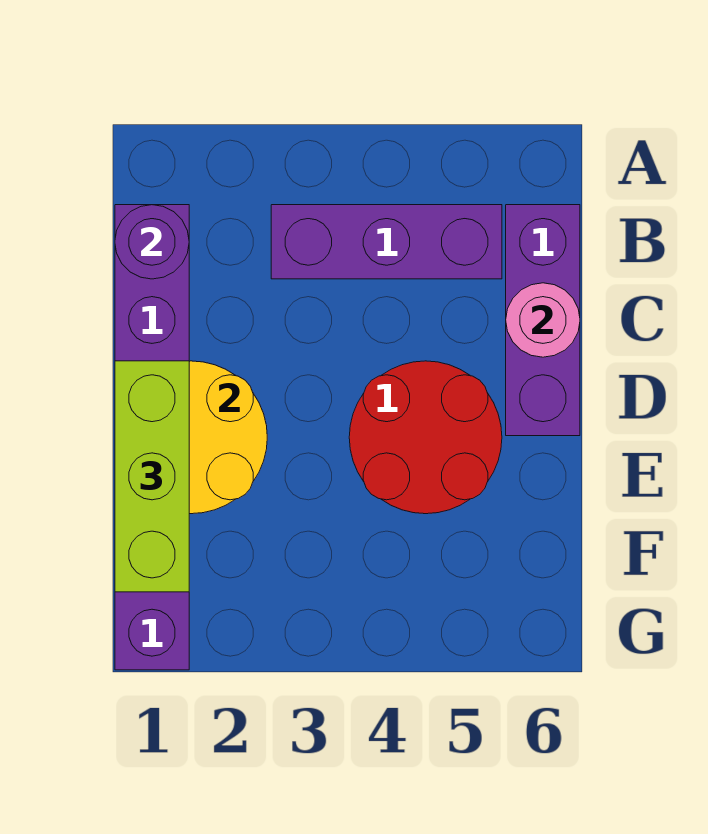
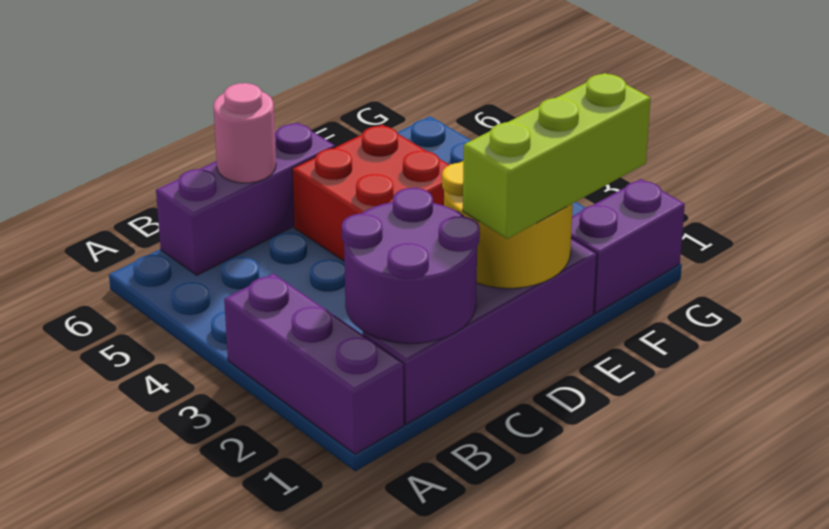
purple 1x1 round brick [115,205,189,279] -> purple 2x2 round brick [342,188,480,344]
purple 1x3 brick [271,205,502,279] -> purple 1x3 brick moved to [224,273,404,454]
red 2x2 round brick [349,361,502,514] -> red 2x2 brick [292,125,449,261]

